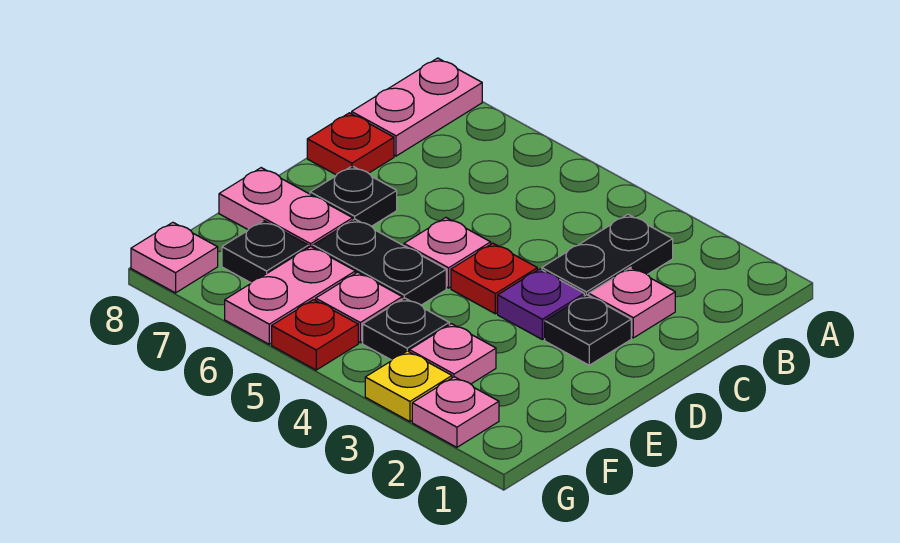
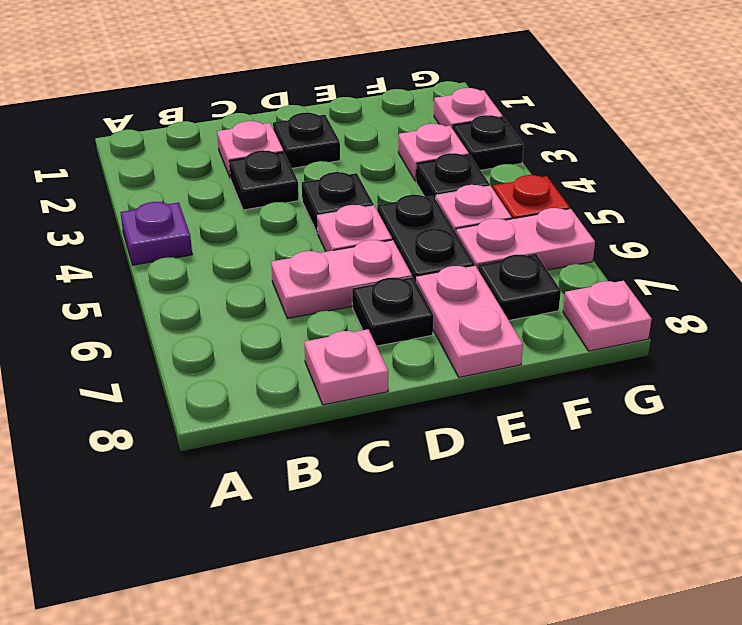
pink 1x2 plate [352,58,482,156] -> pink 1x2 plate moved to [271,240,412,318]
black 1x2 plate [542,214,673,296] -> black 1x1 plate [229,150,299,210]
red 1x1 plate [307,113,394,175] -> pink 1x1 plate [304,329,388,405]
purple 1x1 plate [498,269,584,339] -> purple 1x1 plate moved to [120,202,192,265]
red 1x1 plate [451,243,537,314] -> black 1x1 plate [302,172,374,233]
yellow 1x1 plate [365,351,452,422] -> black 1x1 plate [453,115,524,170]

